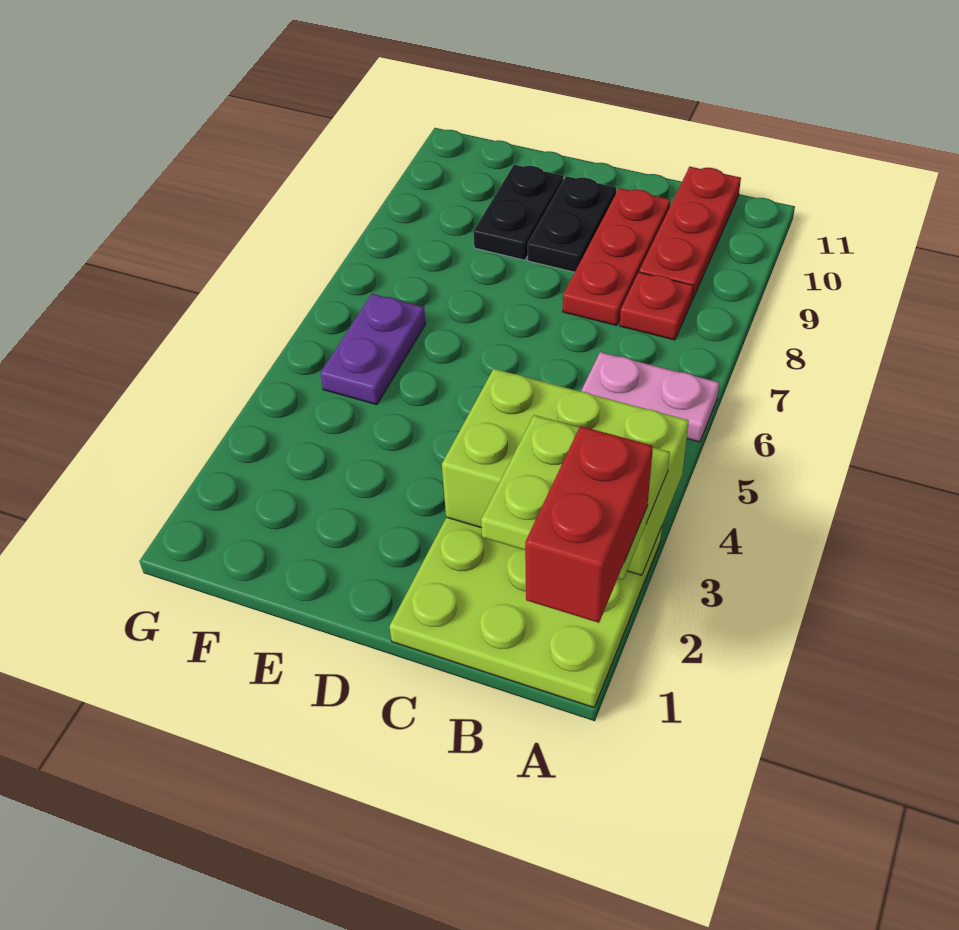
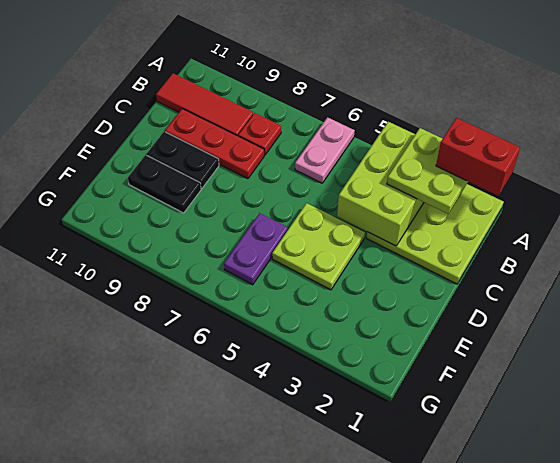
red 1x3 plate [639,167,741,300] -> red 1x3 tile [156,73,253,136]
none -> lime 2x2 plate [272,203,365,290]
purple 1x2 plate [320,294,426,405] -> purple 1x2 plate turned to [224,213,288,285]

